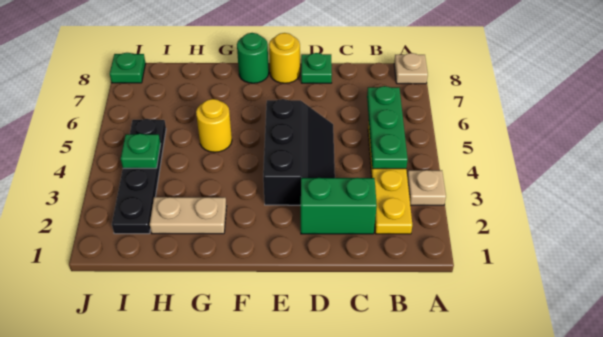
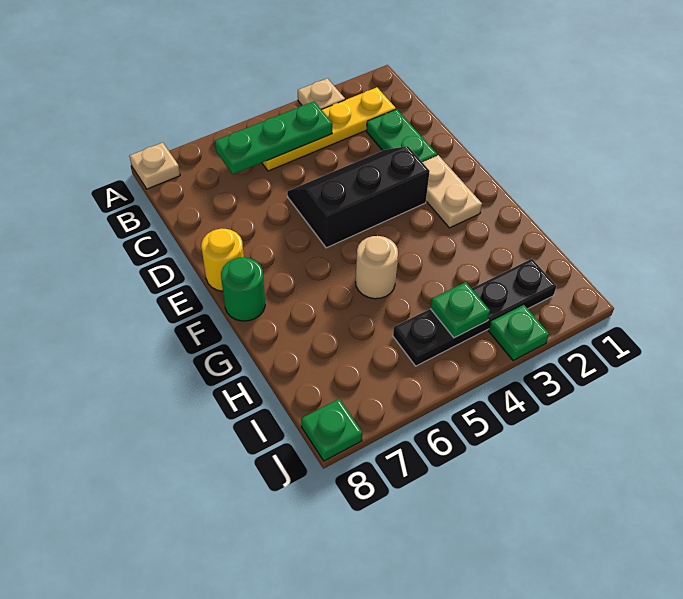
green 1x2 brick [301,178,377,234] -> green 1x2 plate [366,109,437,162]
green 1x1 plate [301,53,332,83] -> green 1x1 plate moved to [489,305,549,360]
tan 1x2 plate [150,197,227,234] -> tan 1x2 plate moved to [422,155,482,228]
yellow 1x1 round brick [196,99,232,152] -> tan 1x1 round brick [356,236,398,299]

